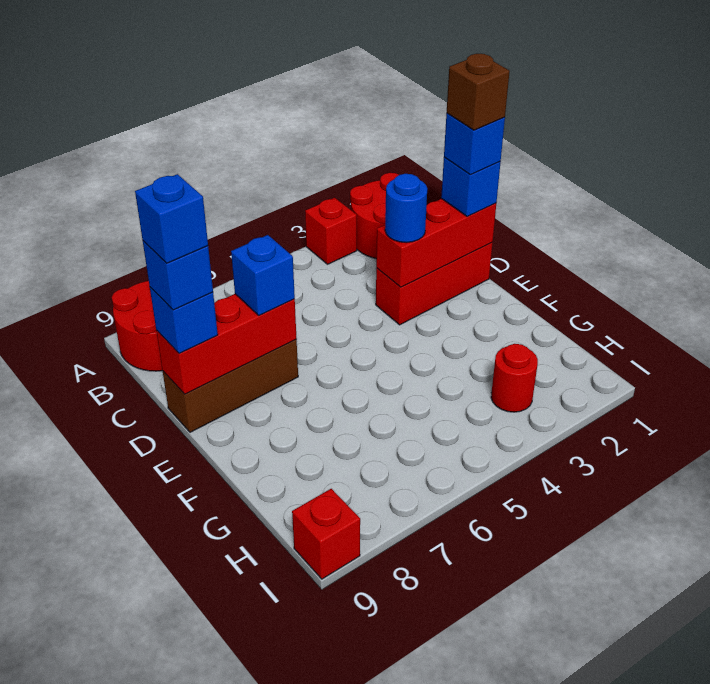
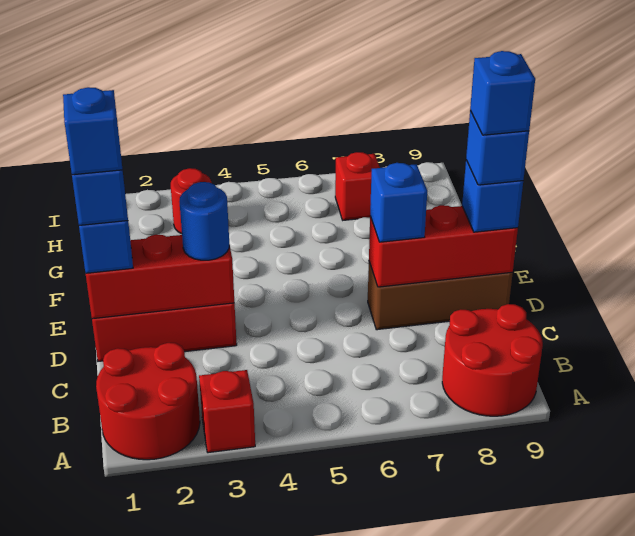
brown 1x1 brick [447,54,510,130] -> blue 1x1 brick [63,87,122,175]
red 1x1 brick [292,489,360,579] -> red 1x1 brick moved to [335,152,380,220]

